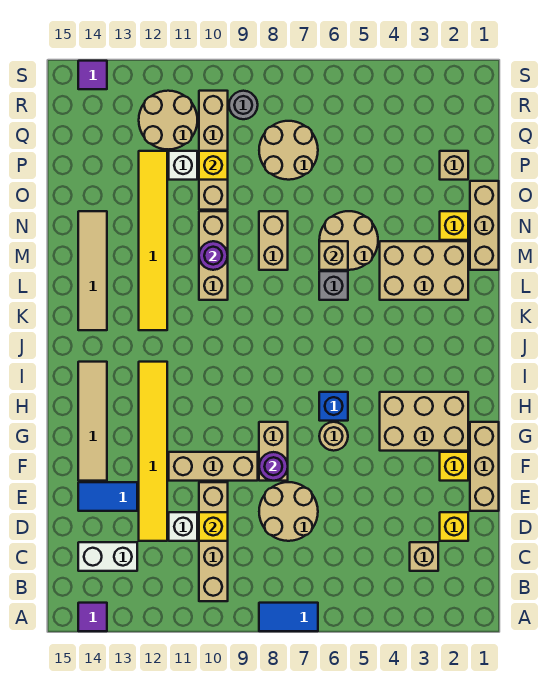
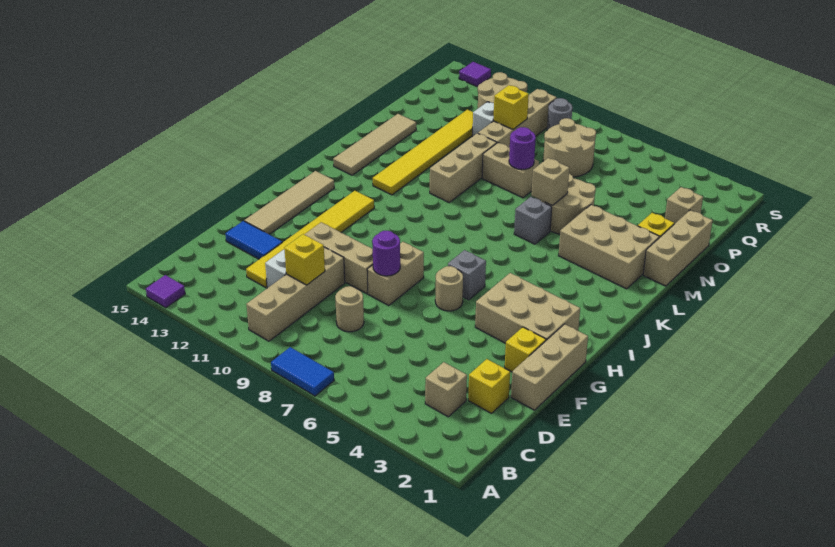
white 1x2 brick [78,542,137,571] -> none
tan 2x2 round brick [259,482,318,541] -> tan 1x1 round brick [335,286,364,332]
blue 1x1 brick [319,392,348,421] -> grey 1x1 brick [448,250,486,300]
tan 1x2 brick [259,211,288,270] -> tan 1x2 brick turned to [482,143,539,198]
purple 1x1 round brick [199,241,228,270] -> purple 1x1 round brick moved to [509,127,536,170]

